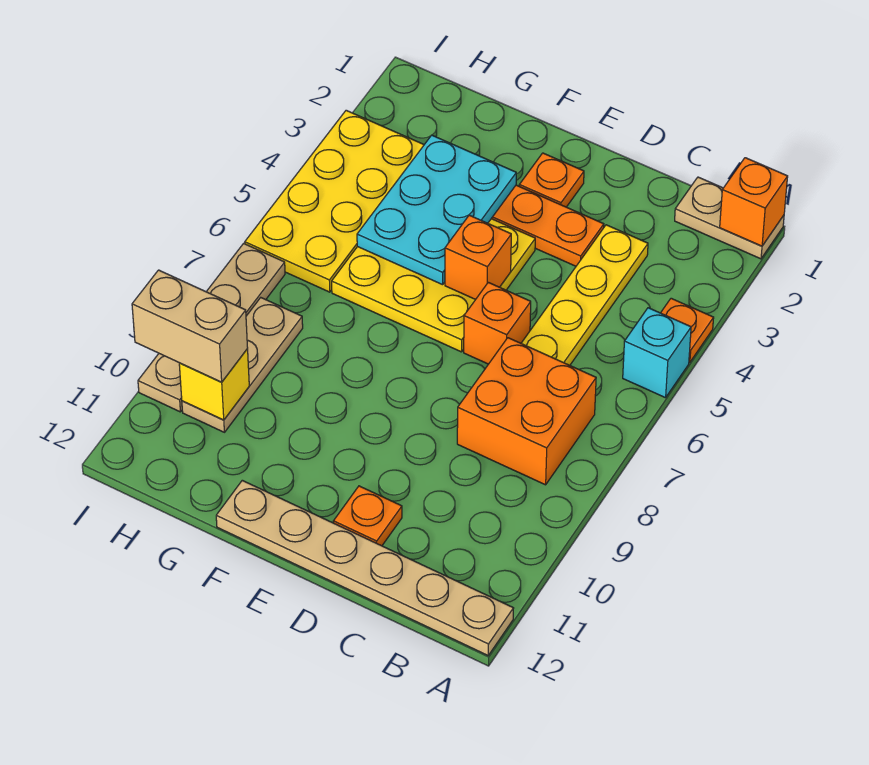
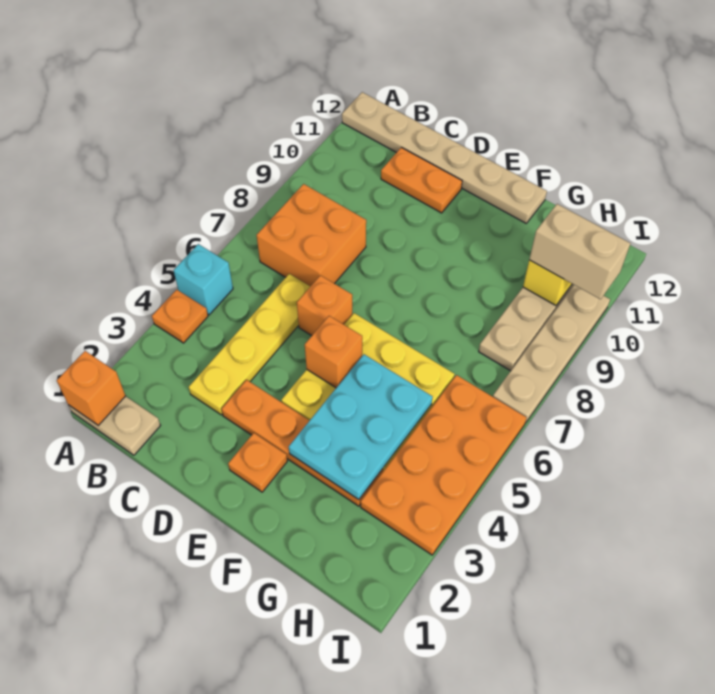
orange 1x1 plate [333,486,402,546] -> orange 1x2 plate [381,147,462,213]
yellow 2x4 plate [245,110,424,292] -> orange 2x4 plate [361,375,527,555]

